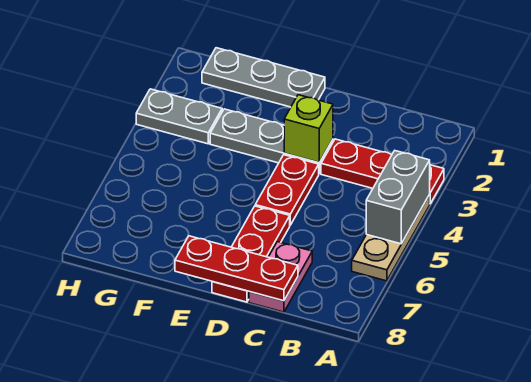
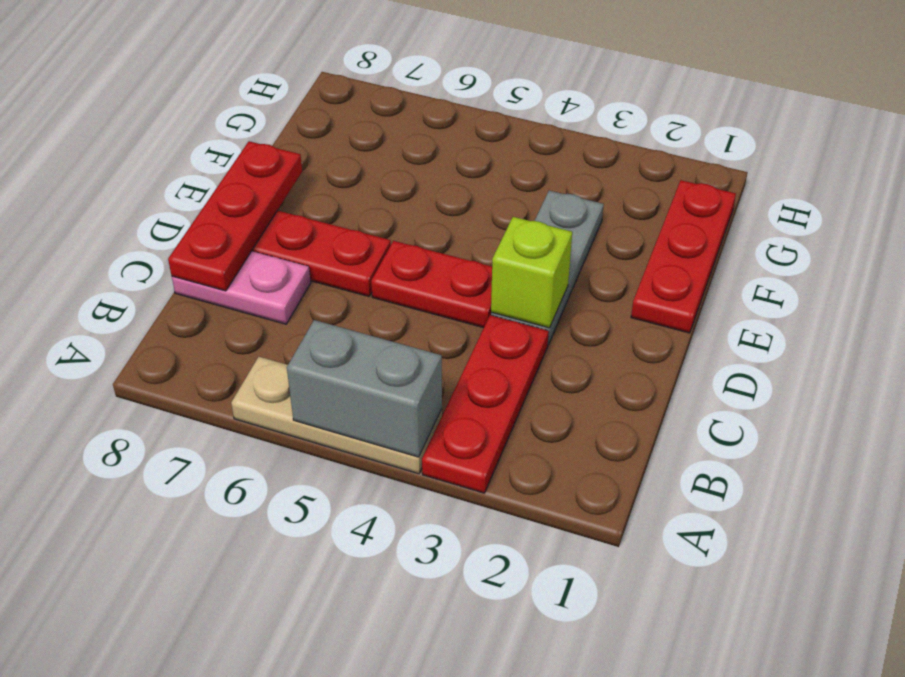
grey 1x3 plate [202,48,325,107] -> red 1x3 plate [631,180,736,333]
grey 1x2 plate [136,89,222,144] -> none

